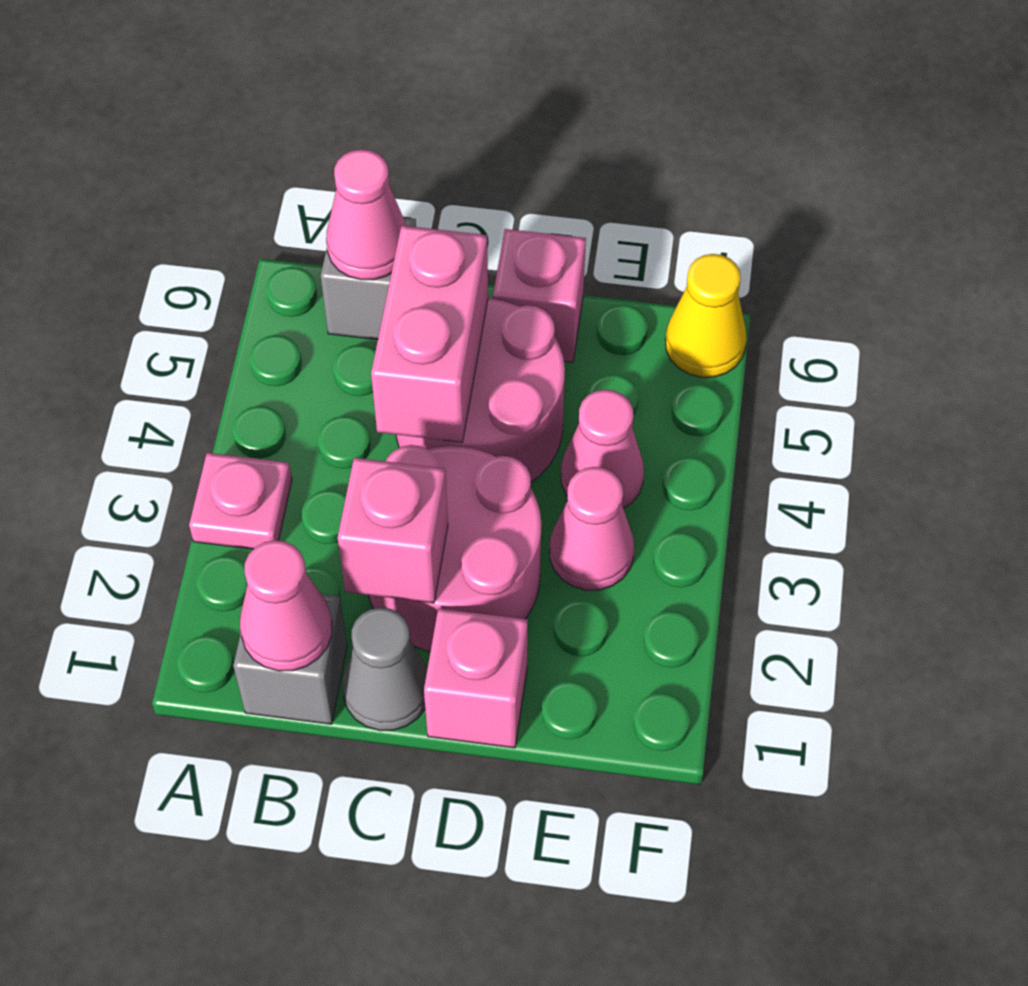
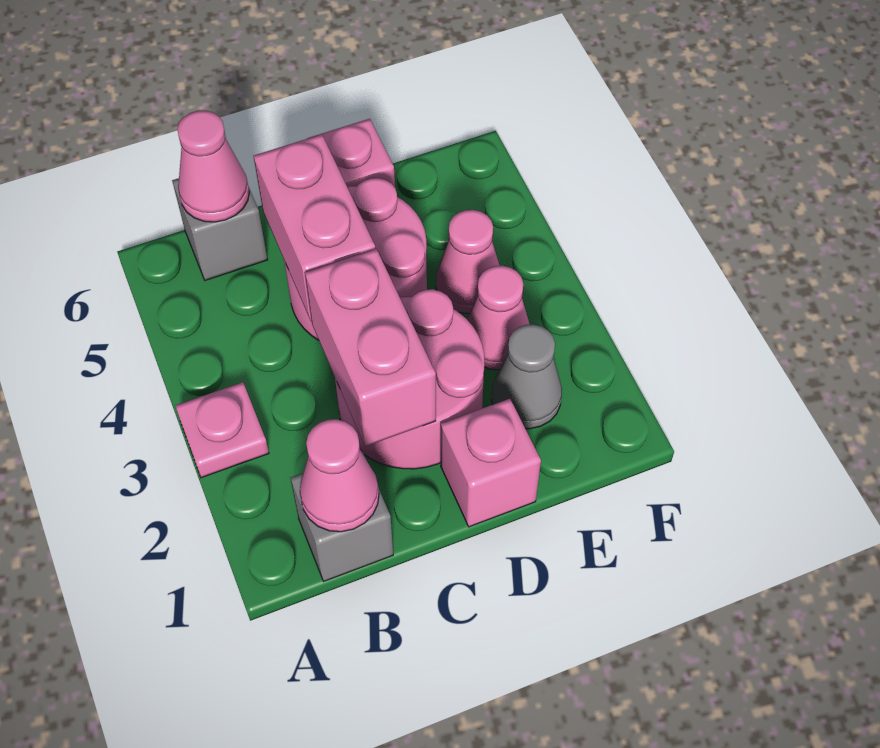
grey 1x1 cone [342,608,427,731] -> grey 1x1 cone moved to [491,324,562,429]
pink 1x1 brick [338,458,448,603] -> pink 1x2 brick [305,249,436,446]
yellow 1x1 cone [665,254,747,377] -> none

